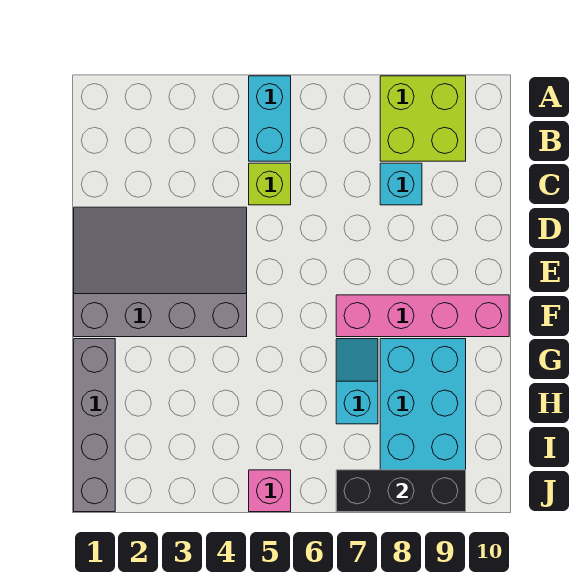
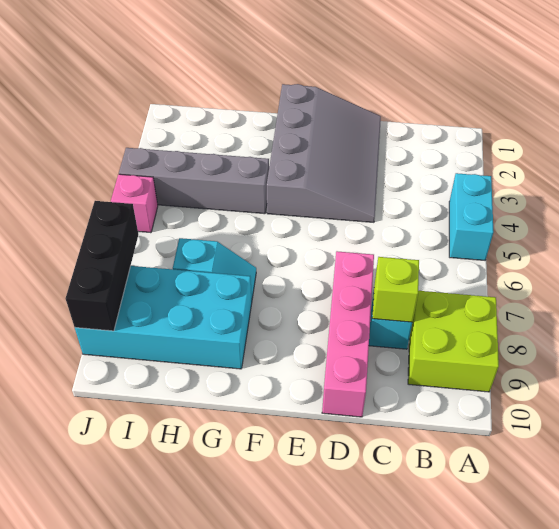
cyan 1x2 brick [249,76,291,161] -> cyan 1x2 brick turned to [449,173,494,260]
lime 1x1 brick [249,163,291,205] -> lime 1x1 brick moved to [372,257,419,322]
pink 1x4 brick [336,295,509,337] -> pink 1x4 brick moved to [322,251,374,417]
grey 1x4 brick [74,339,115,512] -> grey 1x4 brick moved to [119,148,269,214]

